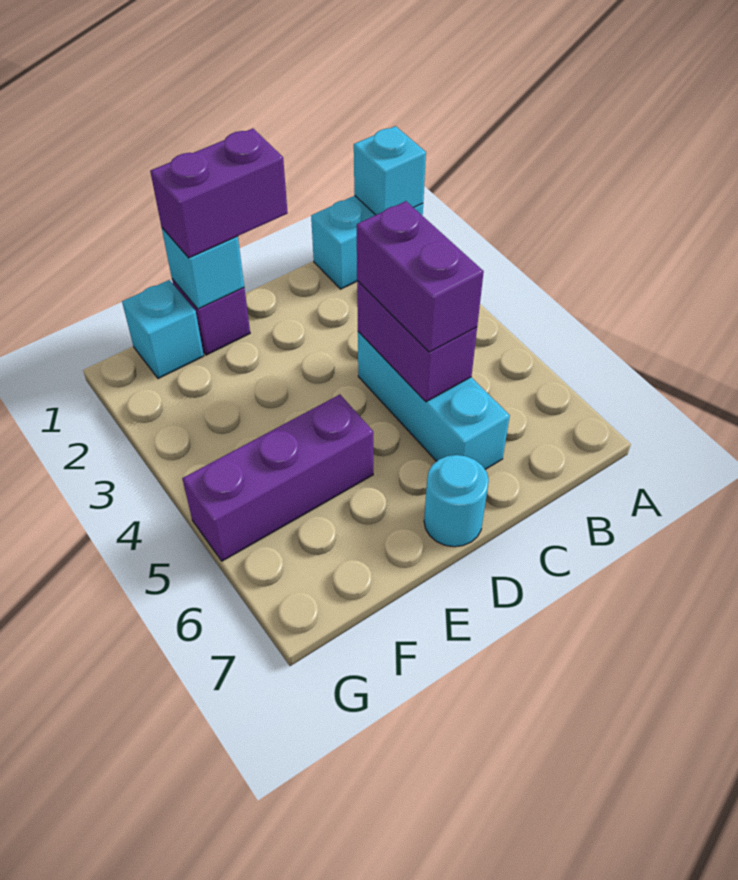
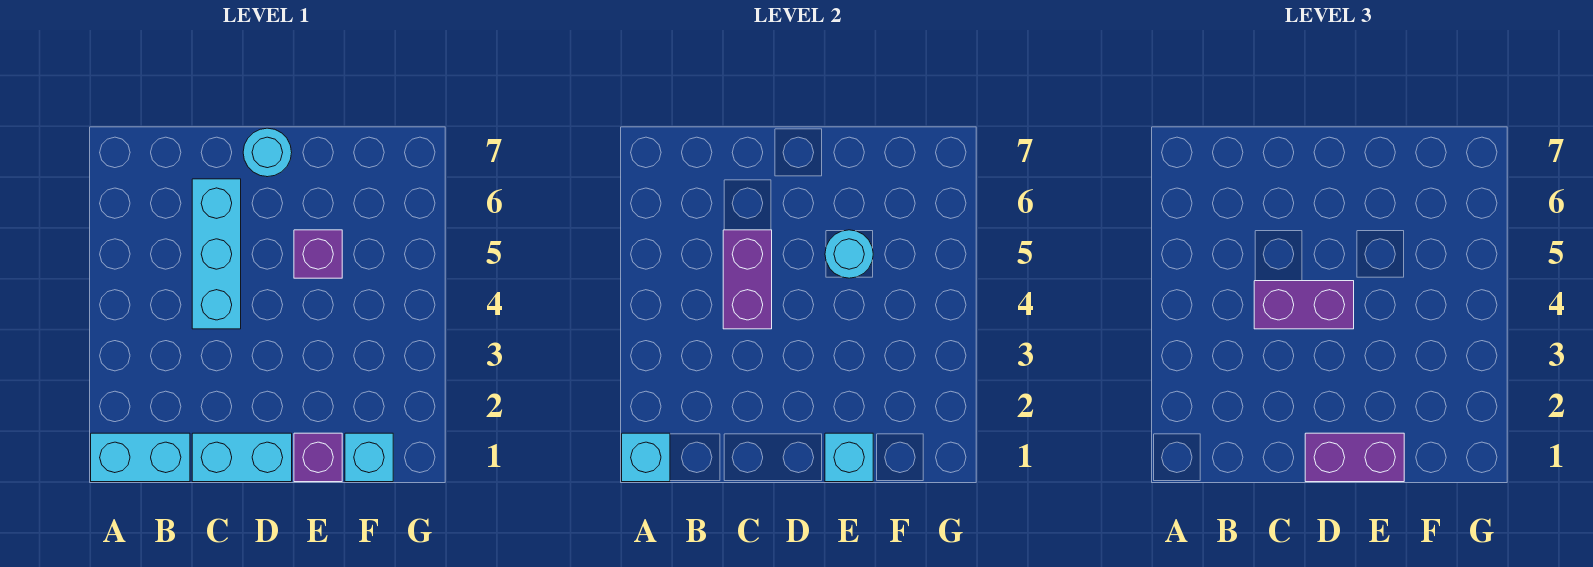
none -> cyan 1x2 brick [192,433,292,482]
purple 1x2 brick [357,201,484,352] -> purple 1x2 brick turned to [1254,281,1354,329]
purple 1x3 brick [182,395,373,561] -> purple 1x1 brick [294,230,342,278]
none -> cyan 1x1 round brick [825,230,873,278]

